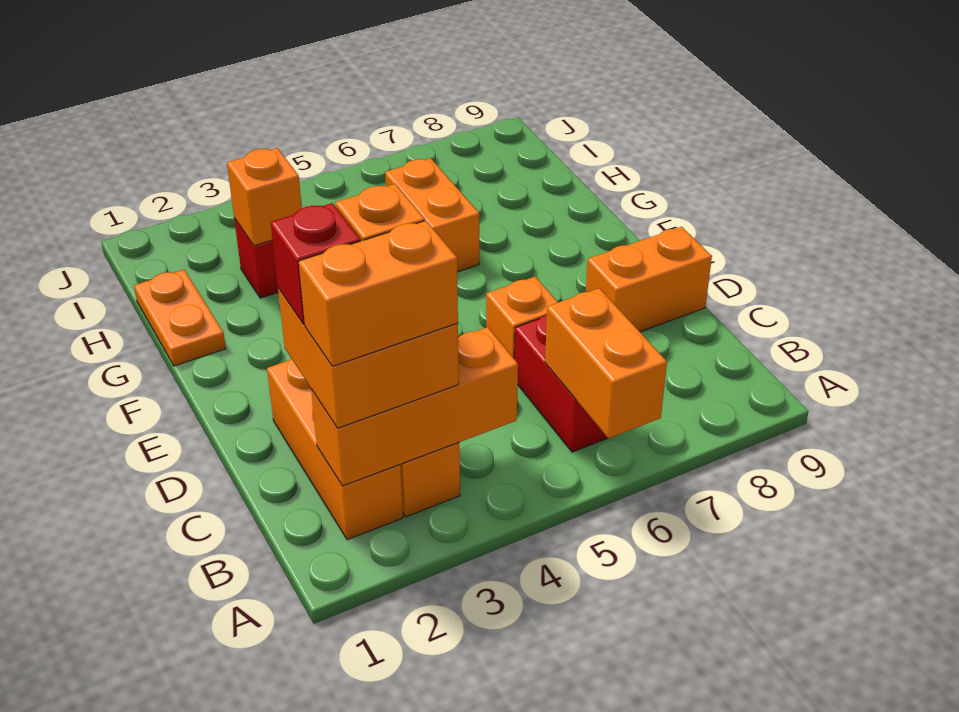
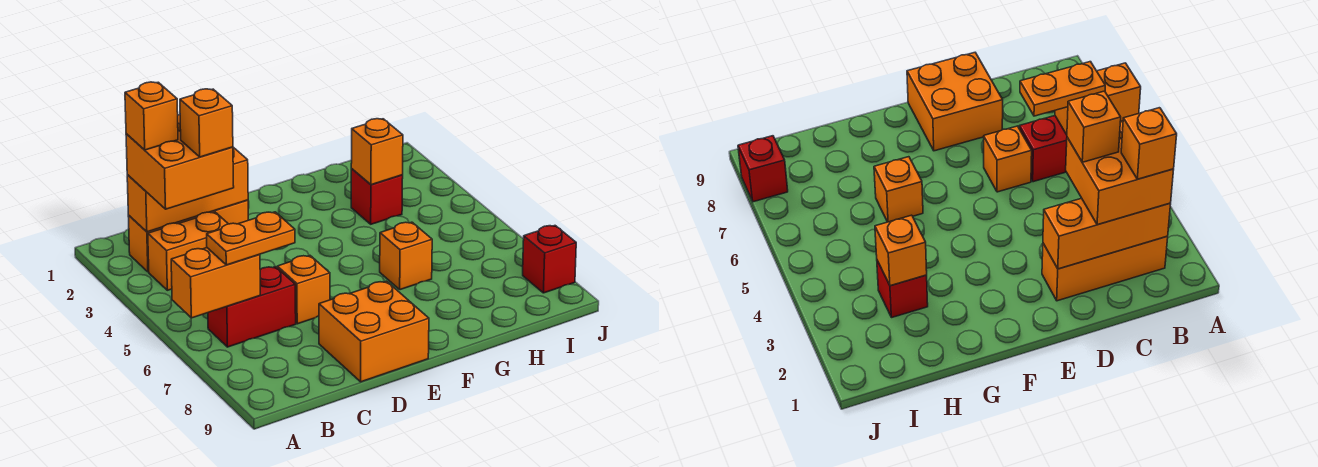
orange 1x3 brick [311,327,518,486] -> orange 1x3 brick turned to [127,147,248,232]
orange 1x2 brick [299,221,458,366] -> orange 1x1 brick [125,82,178,150]
red 1x1 brick [271,203,360,324] -> red 1x1 brick moved to [523,226,576,293]
orange 1x2 brick [586,227,712,332] -> orange 2x2 brick [319,281,429,382]
orange 1x2 plate [134,270,226,366] -> orange 1x2 plate moved to [207,212,295,265]
orange 1x2 brick [385,158,479,272] -> orange 1x1 brick [380,222,432,290]

